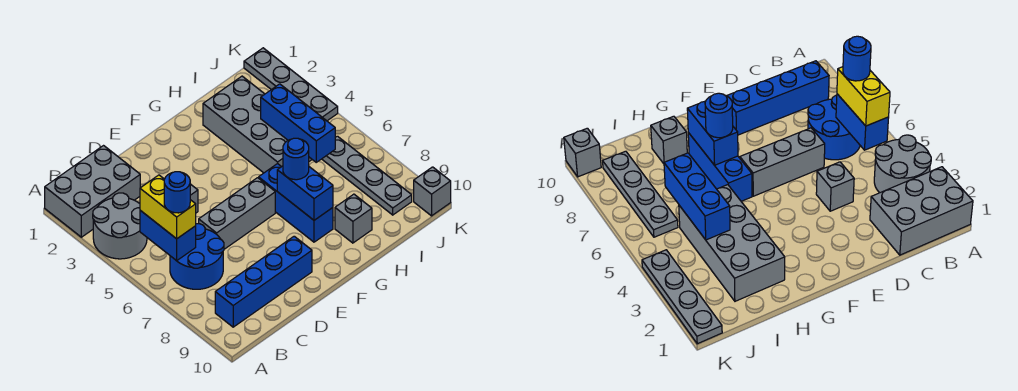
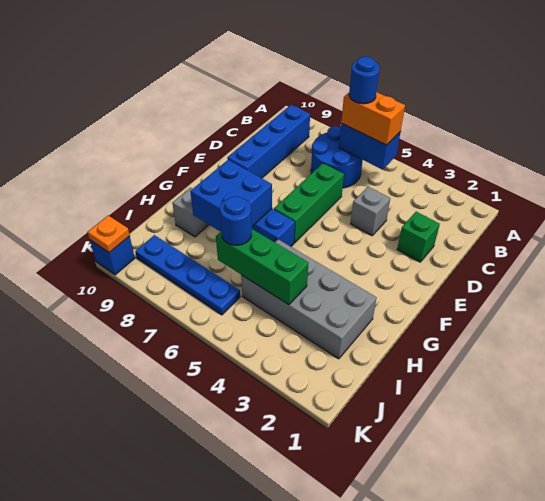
grey 2x3 brick [45,146,140,237] -> none
grey 2x2 round brick [93,193,147,259] -> none
yellow 1x2 brick [140,175,196,239] -> orange 1x2 brick [341,92,405,145]
none -> green 1x1 brick [397,212,440,262]
grey 1x3 brick [199,178,275,249] -> green 1x3 brick [274,163,344,243]
blue 1x2 brick [277,166,333,220] -> blue 2x2 brick [190,160,272,232]
blue 1x1 round brick [283,138,309,180] -> blue 1x1 round brick moved to [220,196,252,245]
blue 1x3 brick [261,84,335,162] -> green 1x3 brick [216,229,308,305]
grey 1x4 plate [322,136,412,215] -> blue 1x4 plate [135,235,240,315]
grey 1x4 plate [244,48,338,121] -> none
grey 1x1 brick [414,167,451,216] -> blue 1x1 brick [90,236,135,275]
none -> orange 1x1 plate [88,216,130,253]

